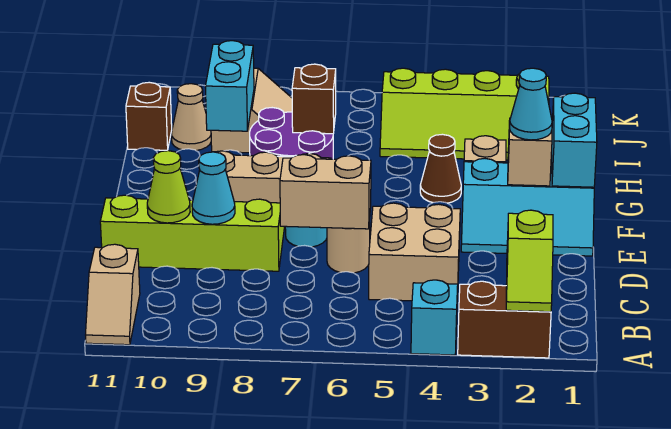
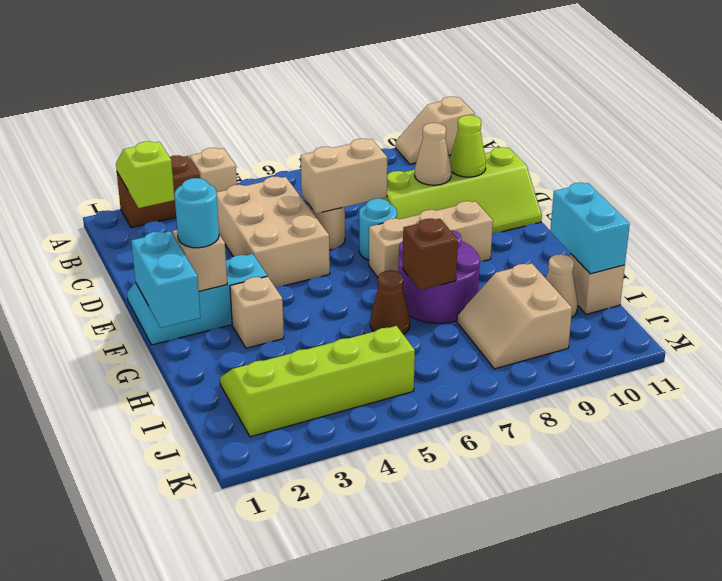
cyan 1x1 brick [411,280,458,355] -> tan 1x1 brick [190,148,237,192]
tan 1x2 slope [86,244,140,345] -> tan 1x2 slope turned to [396,97,475,164]
tan 2x2 brick [369,203,460,301] -> tan 2x3 brick [216,176,330,287]
cyan 1x1 cone [192,152,235,224] -> tan 1x1 cone [415,123,451,185]
cyan 1x1 cone [509,68,552,140] -> cyan 1x1 round brick [174,178,219,248]
brown 1x1 cone [420,134,461,203] -> brown 1x1 cone moved to [370,270,410,334]
cyan 1x2 brick [205,41,254,131] -> cyan 1x2 brick moved to [550,183,630,274]
brown 1x1 brick [126,82,172,150] -> tan 1x1 brick [570,254,625,314]

